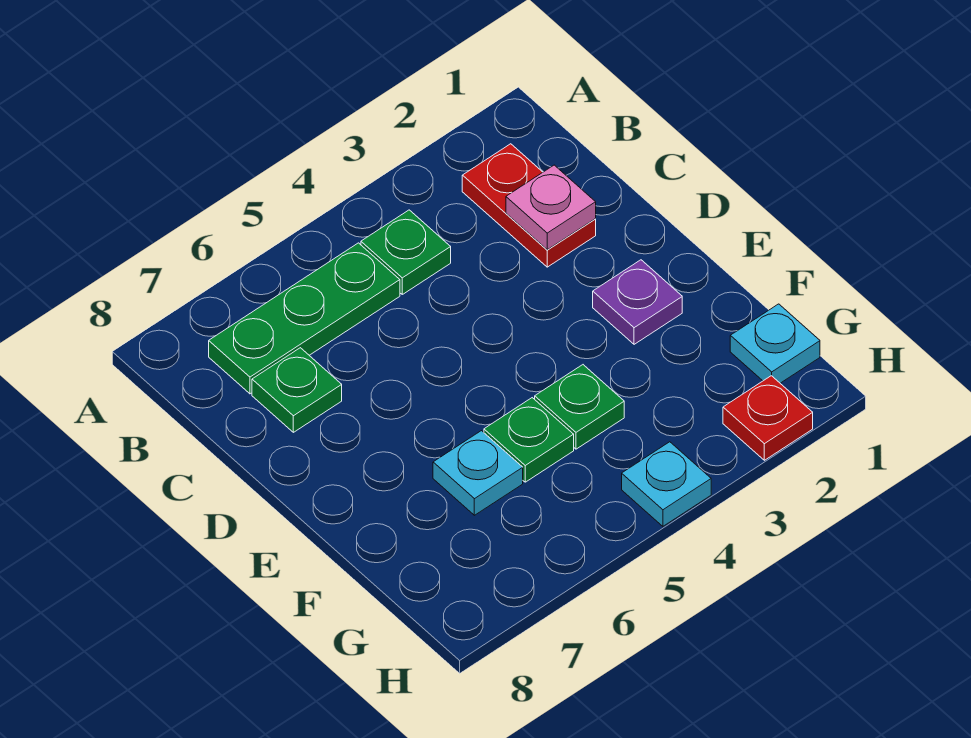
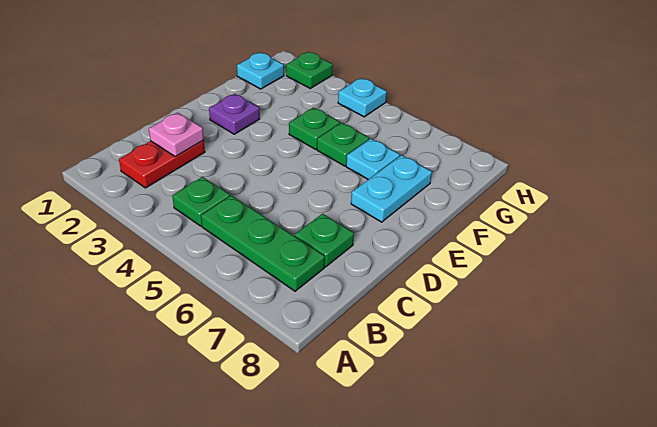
none -> cyan 1x2 plate [351,155,432,222]
red 1x1 plate [723,376,813,460] -> green 1x1 plate [286,52,333,88]

